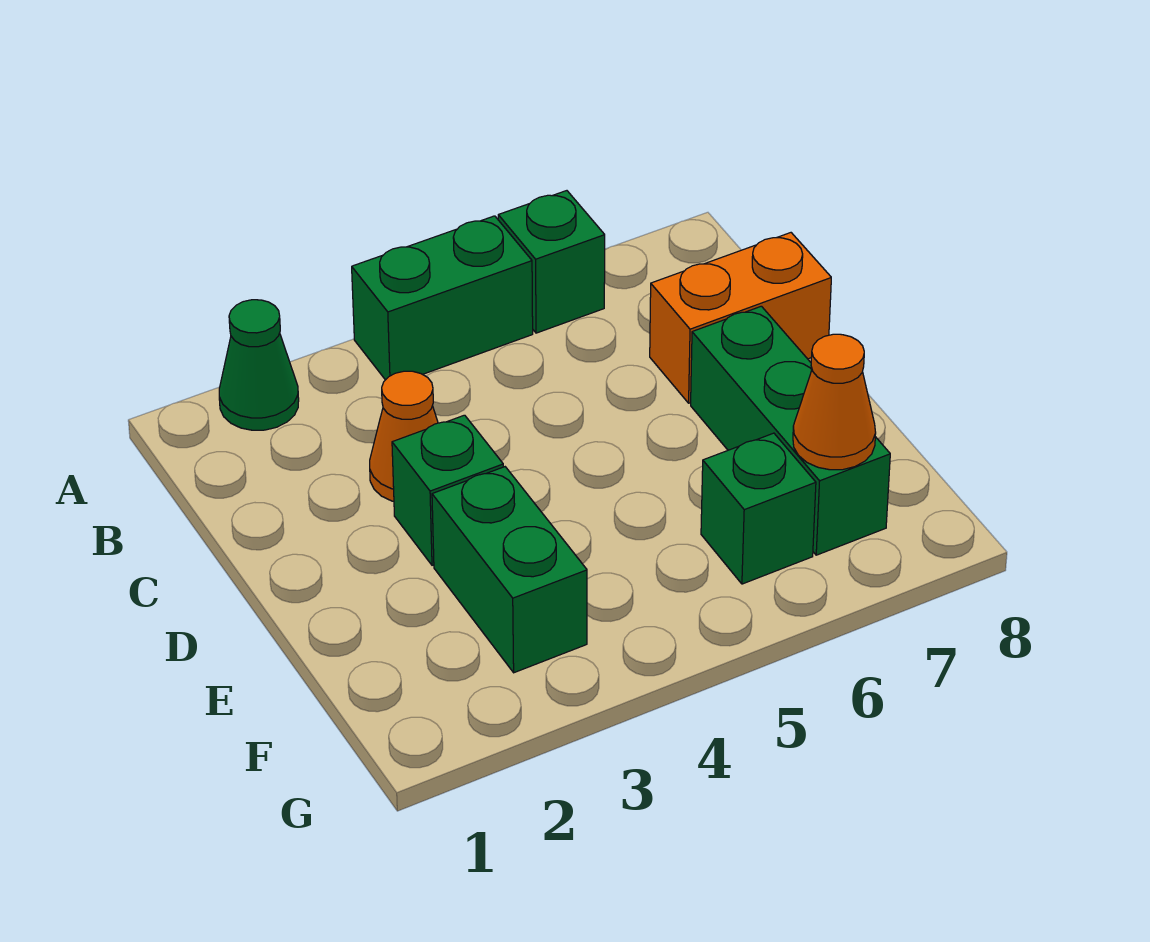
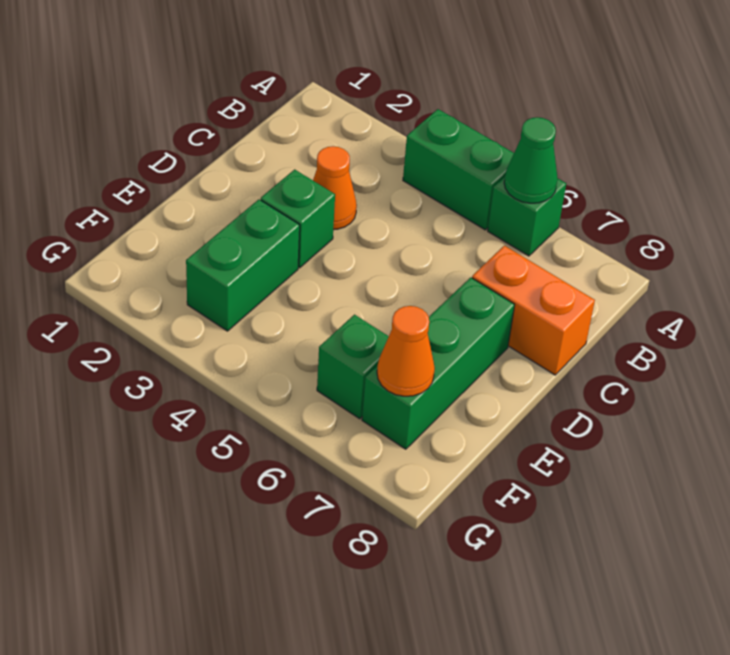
green 1x1 cone [219,300,299,430] -> green 1x1 cone moved to [504,117,558,203]

